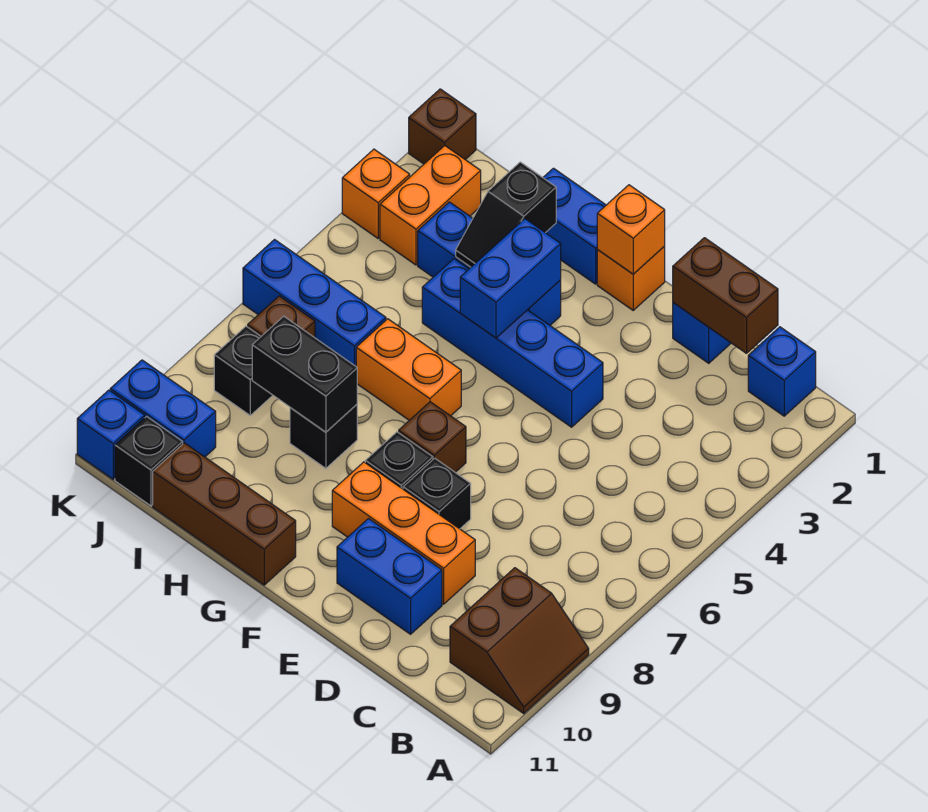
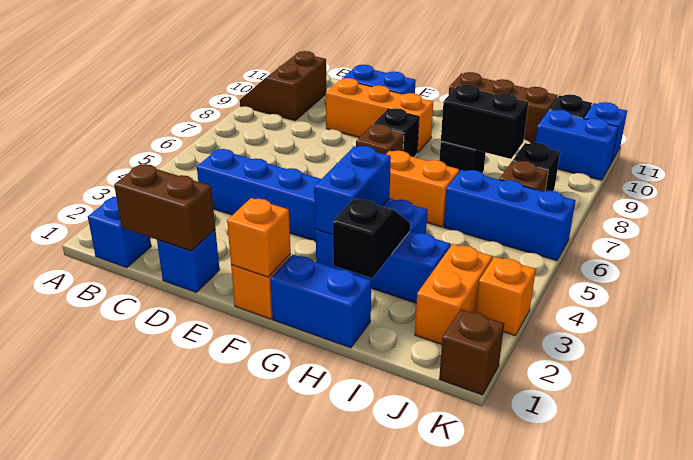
blue 1x4 brick [422,259,603,427] -> blue 1x6 brick [197,149,428,241]
black 1x1 brick [403,458,471,529] -> none

